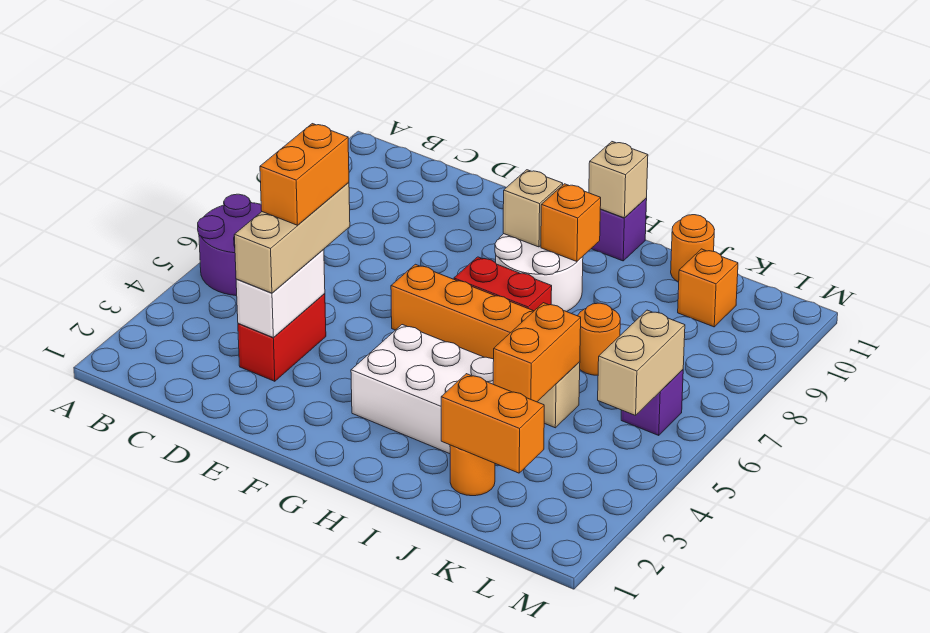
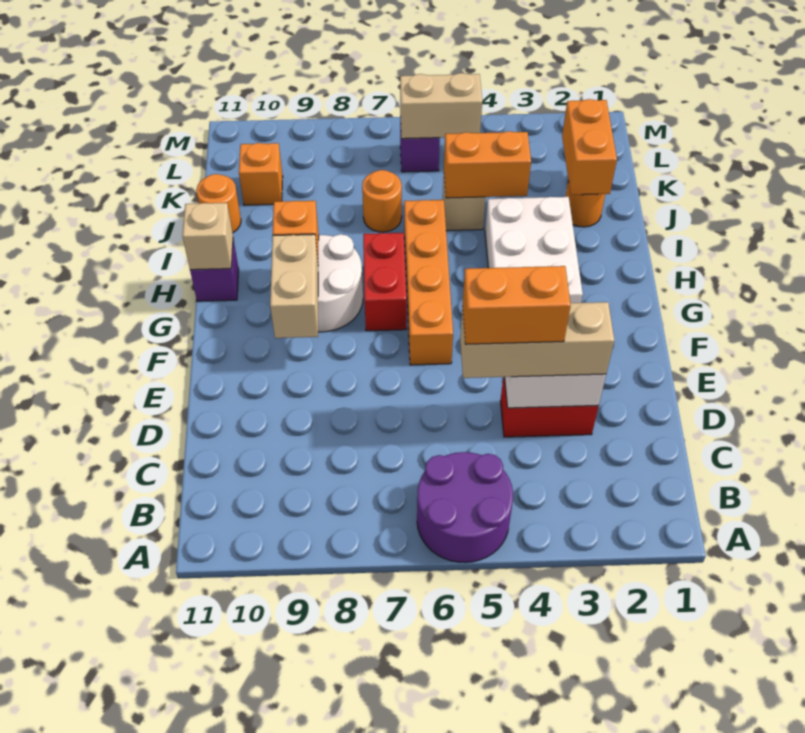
tan 1x1 brick [503,170,563,247] -> tan 1x2 brick [270,234,318,338]

